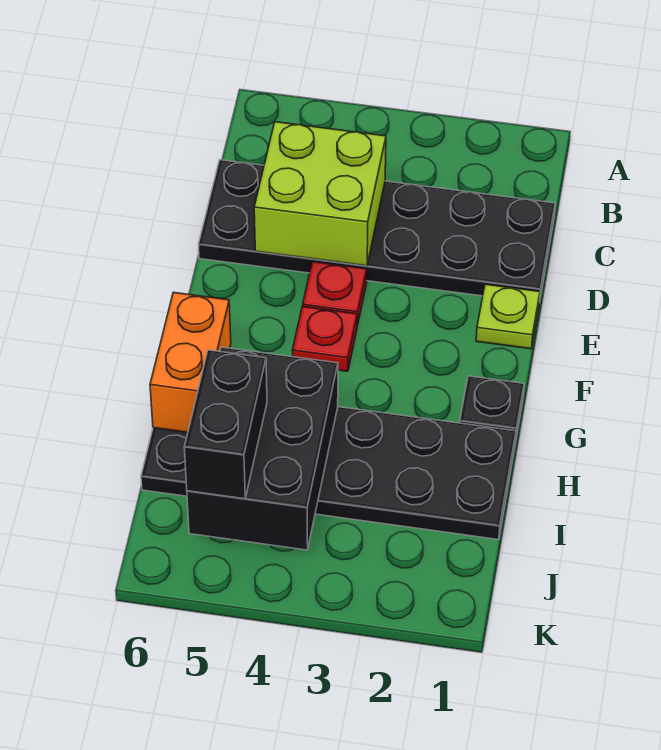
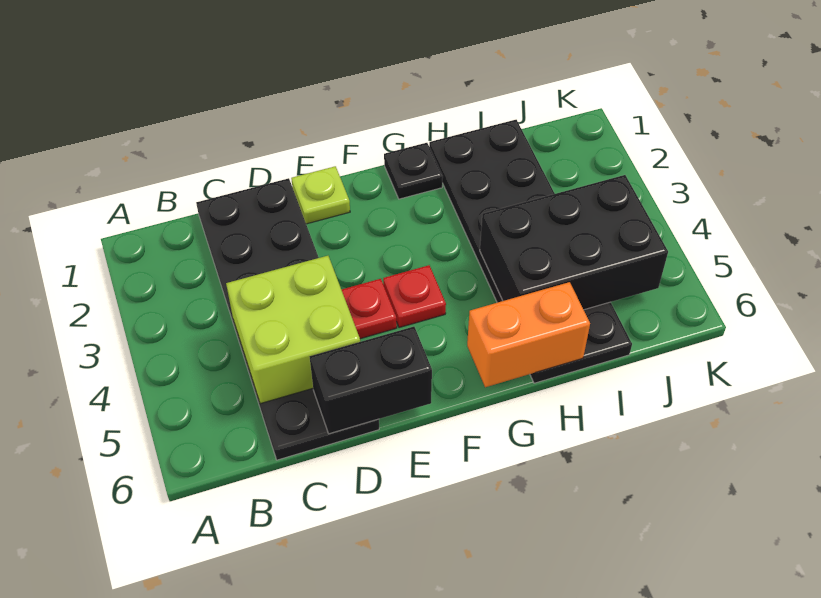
black 1x2 brick [184,350,267,499] -> black 1x2 brick moved to [310,327,432,434]

